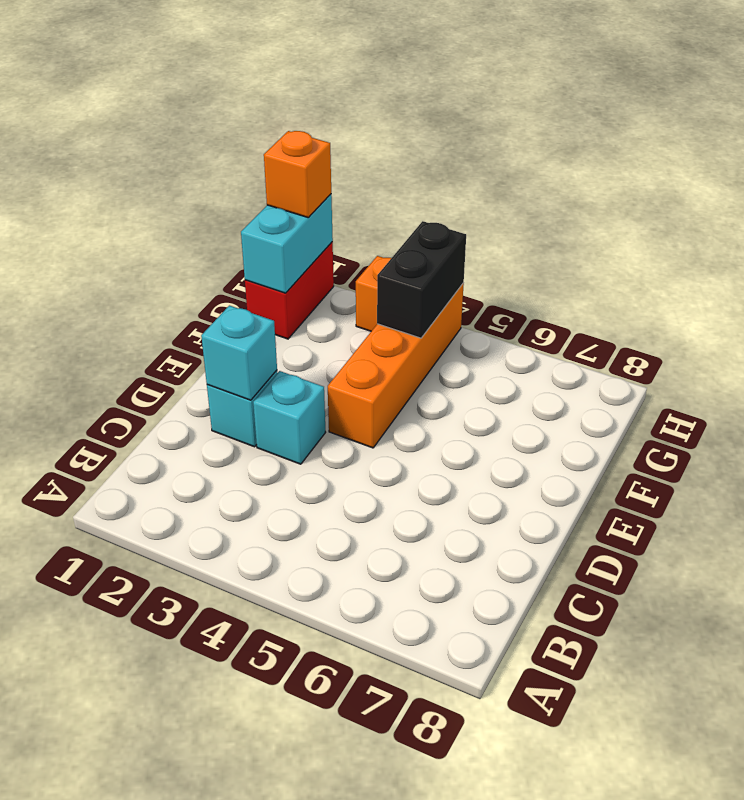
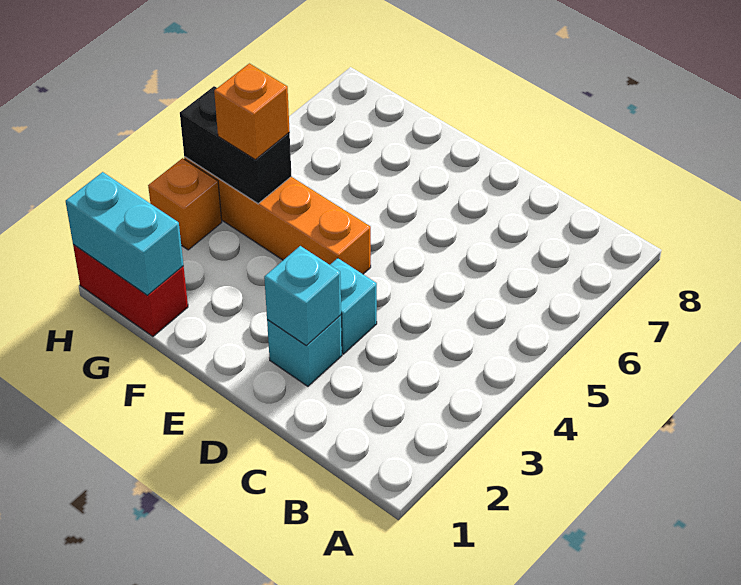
orange 1x1 brick [264,131,331,218] -> orange 1x1 brick moved to [214,63,290,160]

